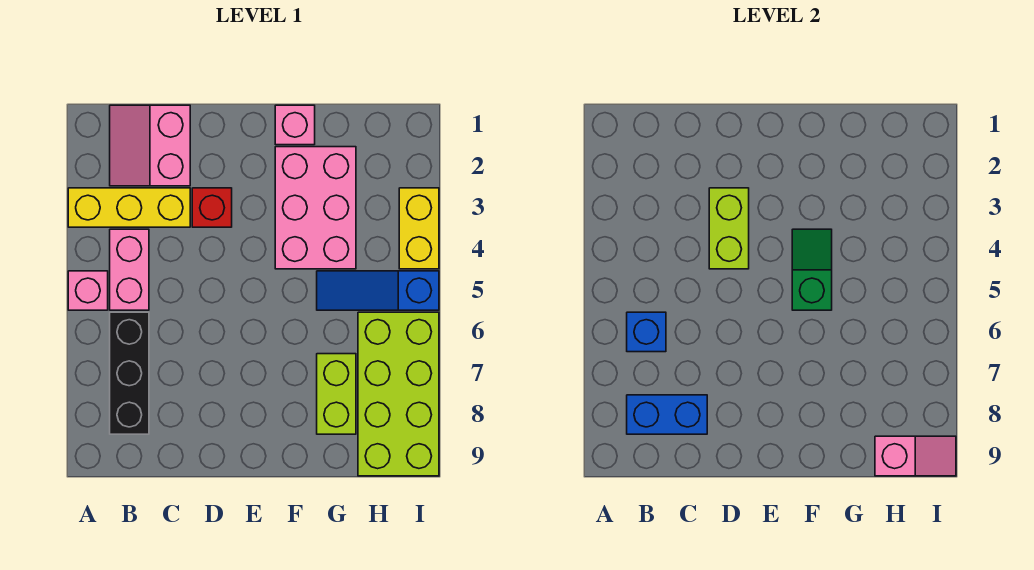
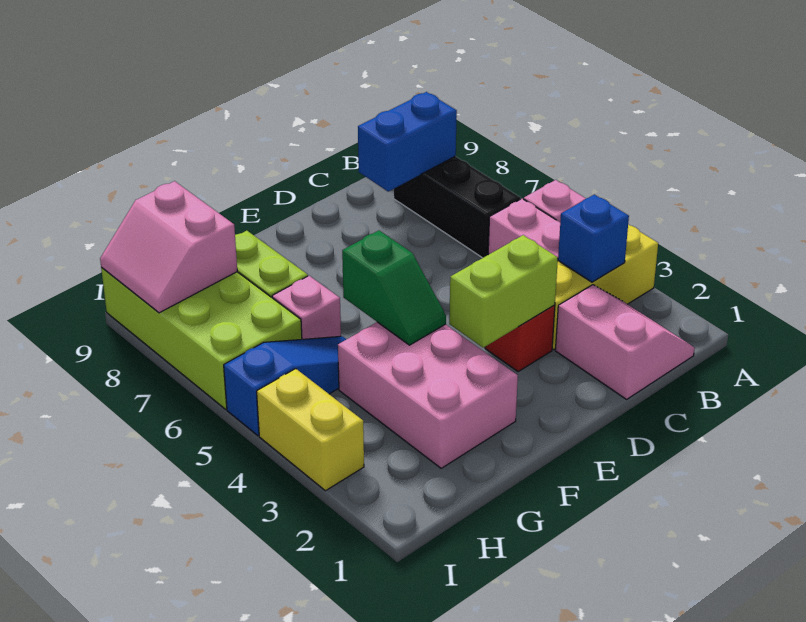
blue 1x1 brick [627,312,666,352] -> blue 1x1 brick moved to [558,195,629,282]
lime 1x2 brick [709,188,749,269] -> lime 1x2 brick turned to [449,235,558,348]
pink 1x1 brick [275,105,315,145] -> pink 1x1 brick moved to [272,276,341,339]
pink 1x2 slope [875,436,956,476] -> pink 2x2 slope [100,181,237,313]

